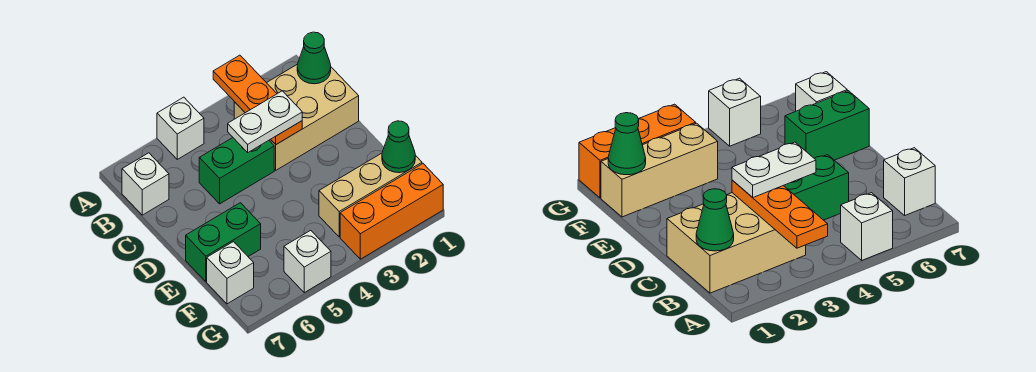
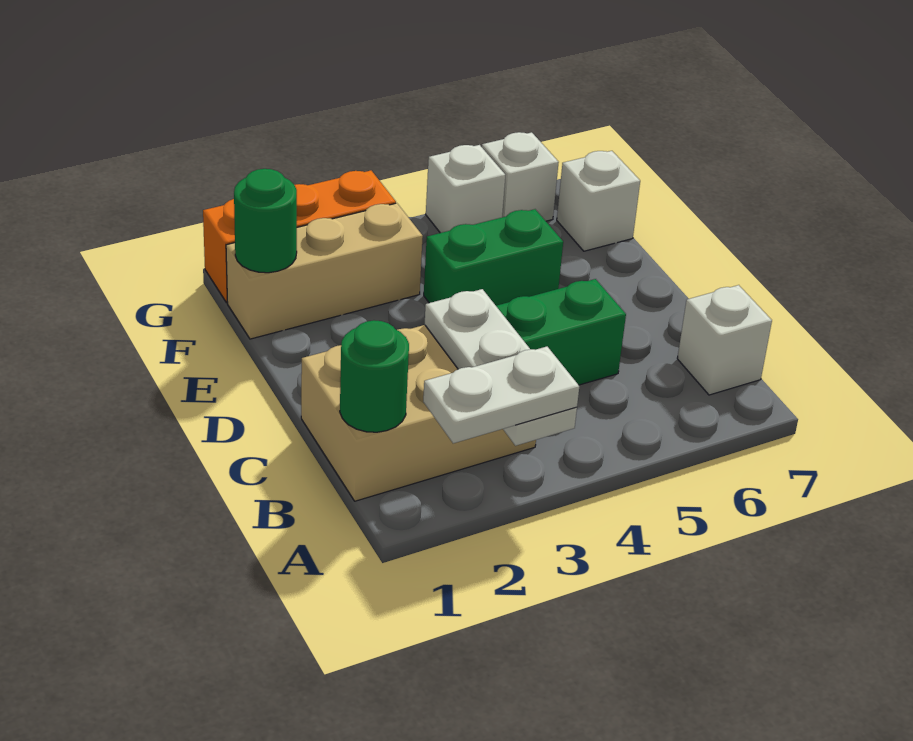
orange 1x3 plate [213,55,302,145] -> white 1x3 plate [425,289,577,446]
white 1x1 brick [157,97,204,159] -> white 1x1 brick moved to [482,132,559,221]
green 1x1 cone [297,32,331,84] -> green 1x1 round brick [340,320,409,432]
white 1x2 plate [228,91,302,152] -> white 1x2 plate moved to [423,347,579,443]
green 1x2 brick [186,203,261,282] -> green 1x2 brick moved to [424,209,563,306]
green 1x1 cone [382,121,415,173] -> green 1x1 round brick [234,169,297,273]

